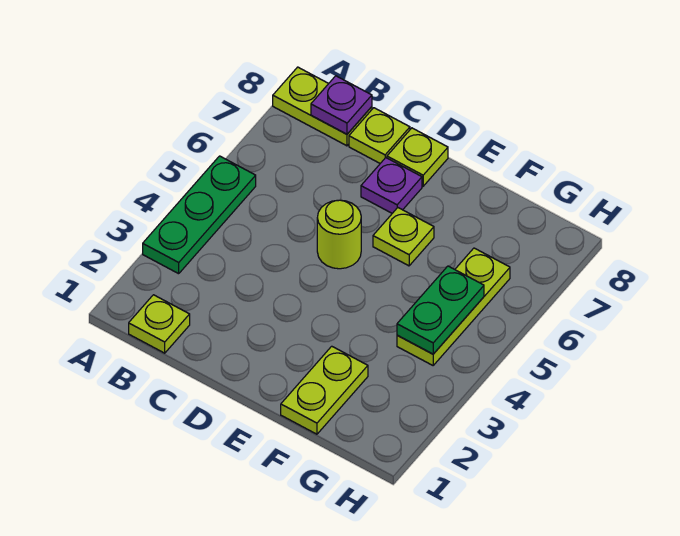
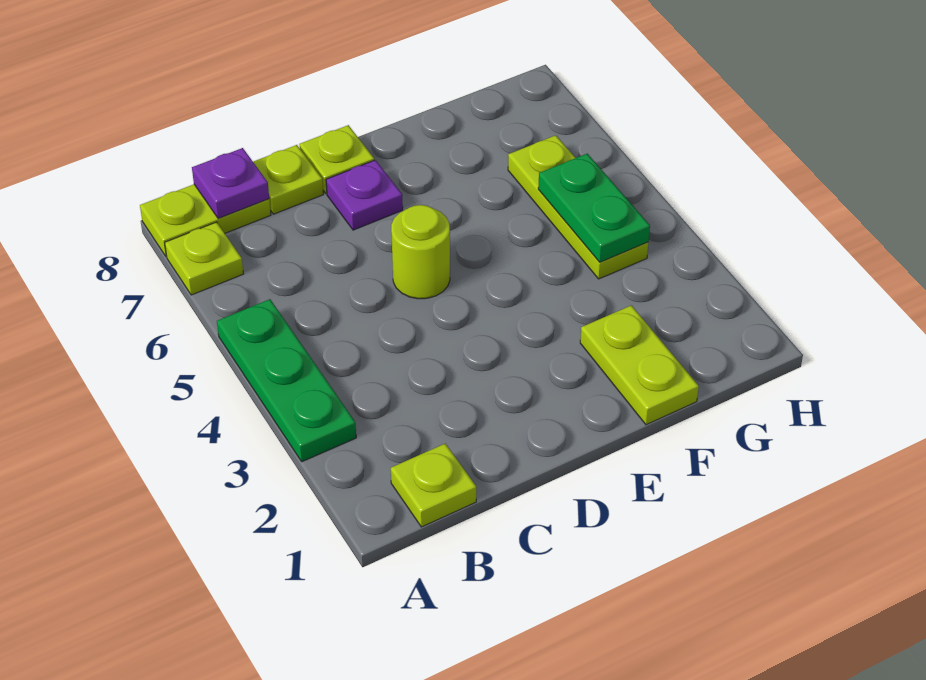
lime 1x1 plate [373,208,434,266] -> lime 1x1 plate moved to [165,222,243,295]

